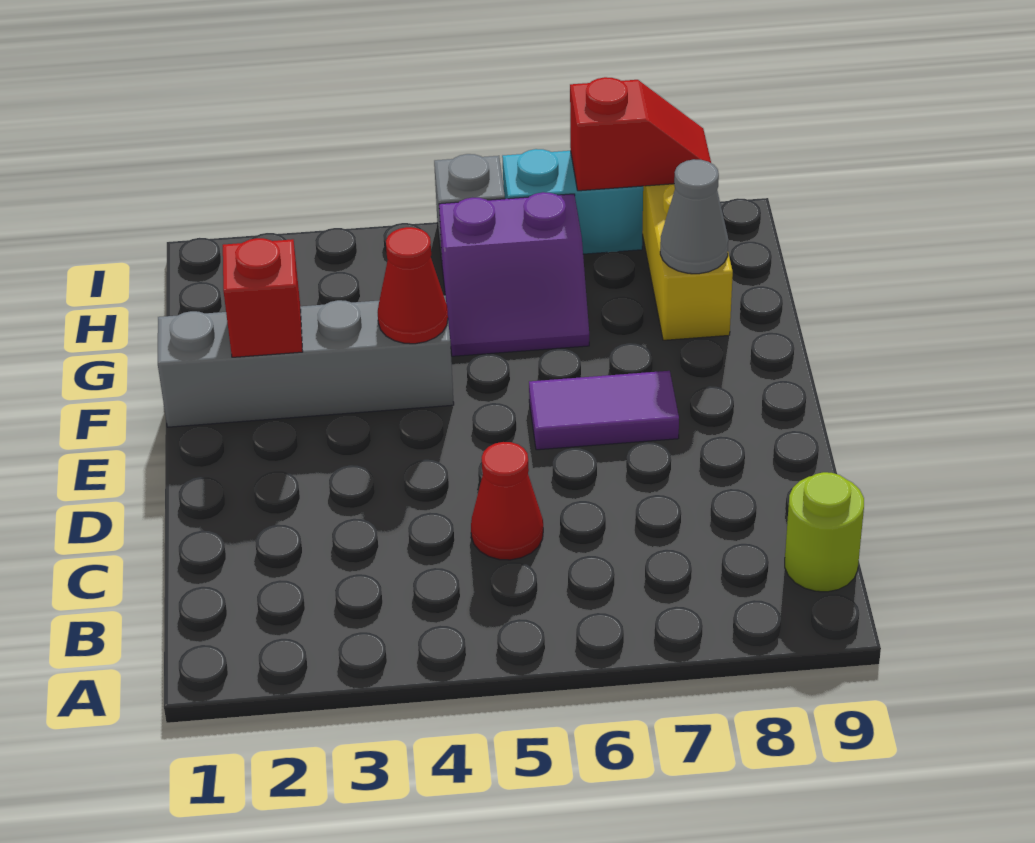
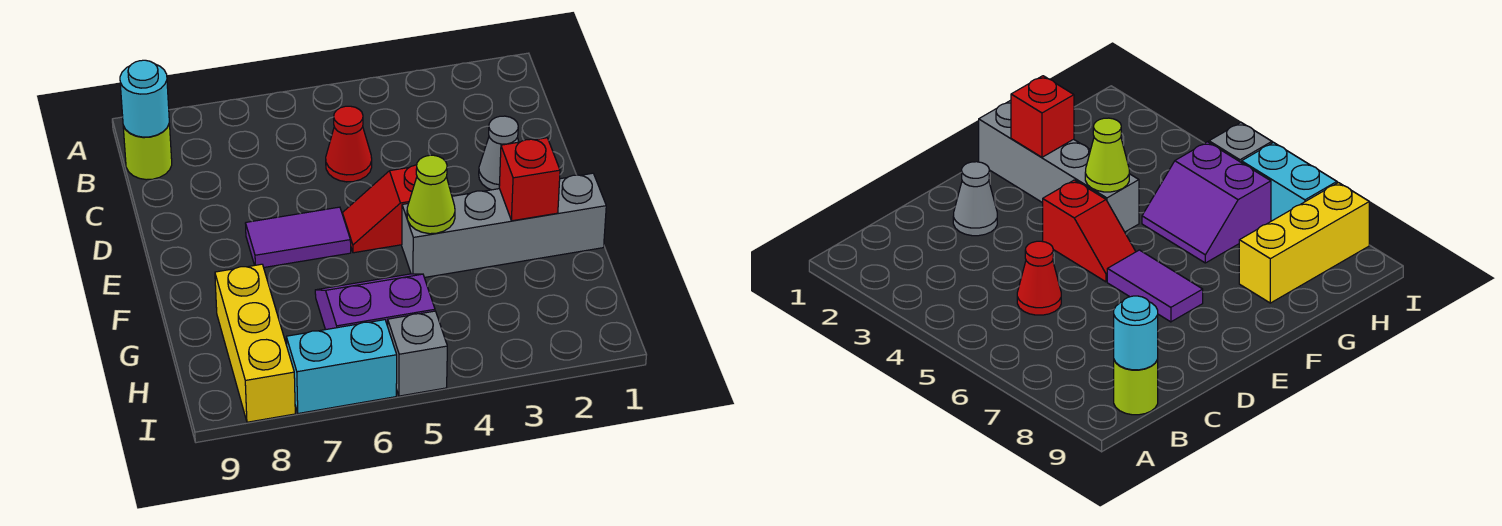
none -> cyan 1x1 round brick [120,60,169,137]
red 1x1 cone [378,227,448,344] -> lime 1x1 cone [407,155,455,234]
grey 1x1 cone [660,159,728,274] -> grey 1x1 cone moved to [479,116,519,190]
red 1x2 slope [570,77,711,191] -> red 1x2 slope moved to [342,165,417,253]

